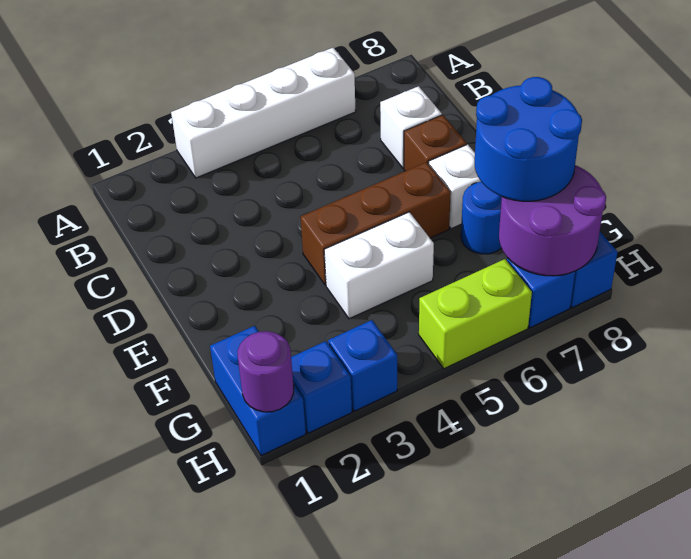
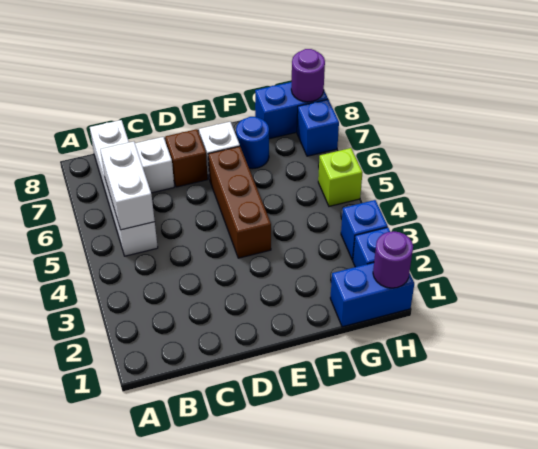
white 1x4 brick [171,48,356,178] -> white 1x4 brick moved to [90,120,158,256]
white 1x2 brick [324,212,434,319] -> white 1x2 brick moved to [100,141,155,230]
blue 2x2 round brick [475,77,582,201] -> none
purple 2x2 round brick [499,165,606,276] -> purple 1x1 round brick [291,49,325,102]
lime 1x2 brick [419,259,532,369] -> lime 1x1 brick [318,148,362,206]

